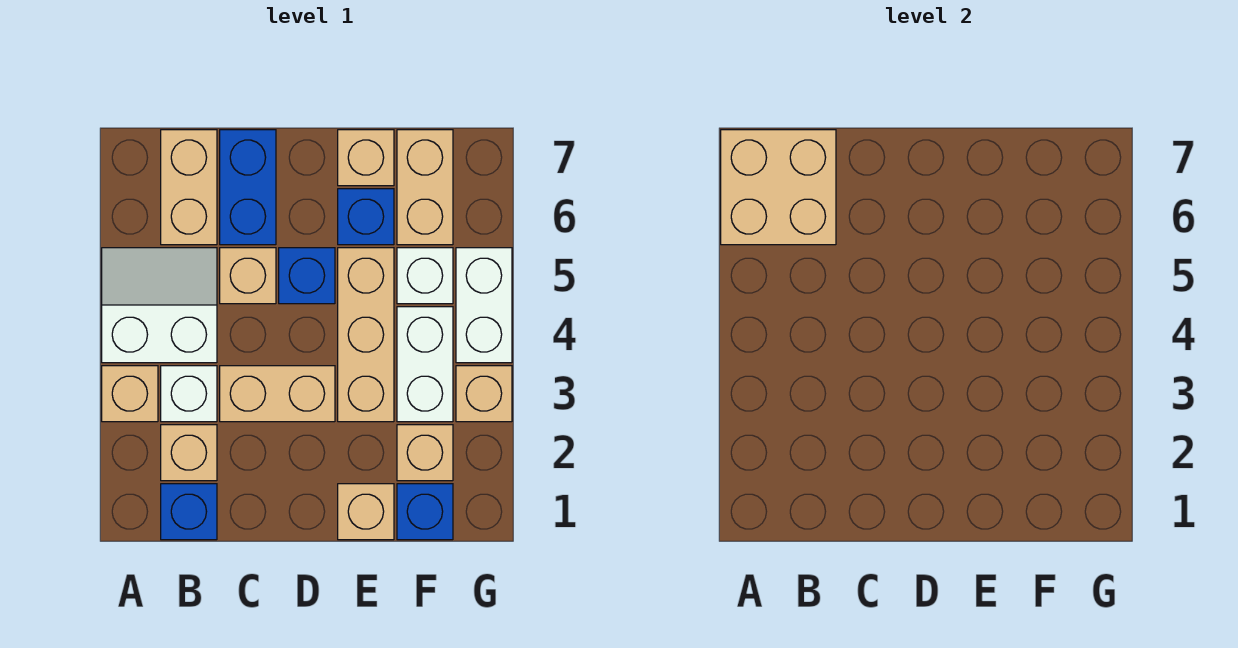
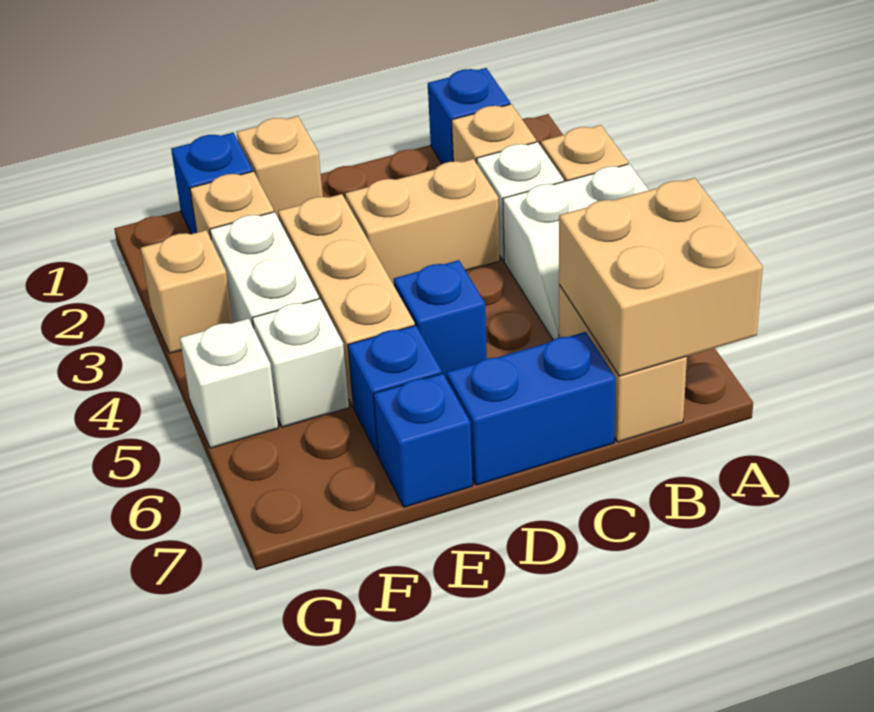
tan 1x1 brick [220,248,276,304] -> none
blue 1x2 brick [220,130,276,245] -> blue 1x2 brick turned to [447,332,616,485]
tan 1x1 brick [338,130,394,186] -> blue 1x1 brick [374,373,473,507]
tan 1x2 brick [397,130,453,245] -> none
white 1x2 brick [456,248,512,363] -> white 1x1 brick [180,319,278,448]

